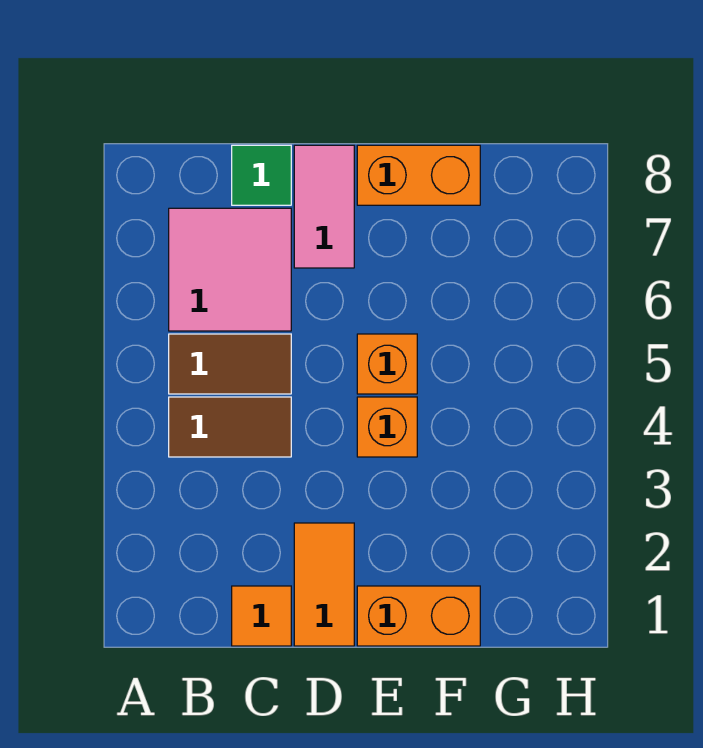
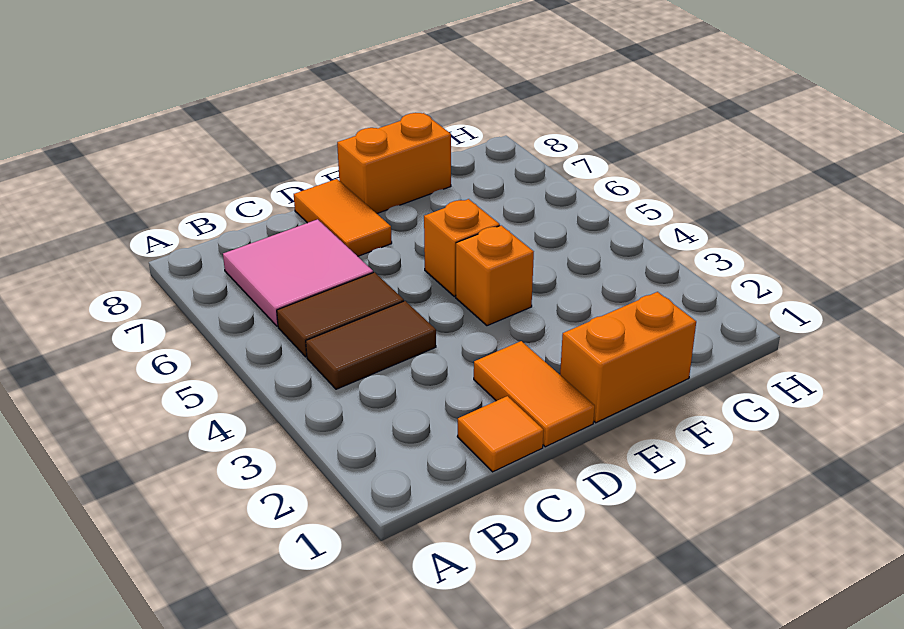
green 1x1 tile [232,145,291,205] -> none
pink 1x2 tile [294,145,354,268] -> orange 1x2 tile [294,179,392,256]

